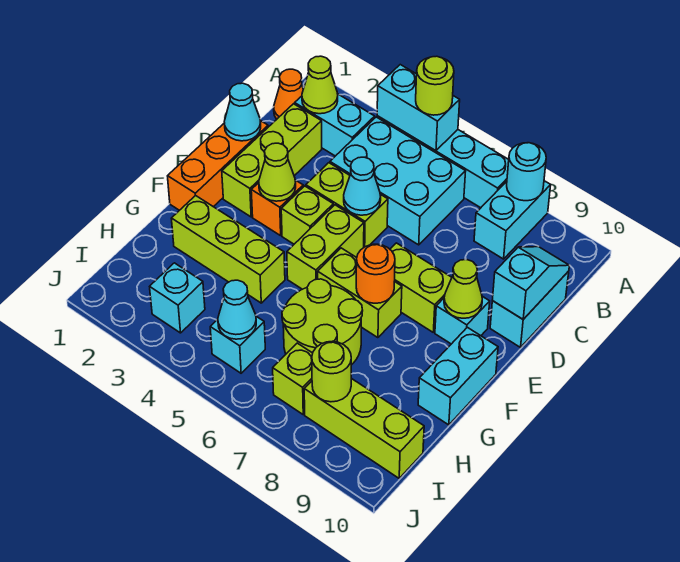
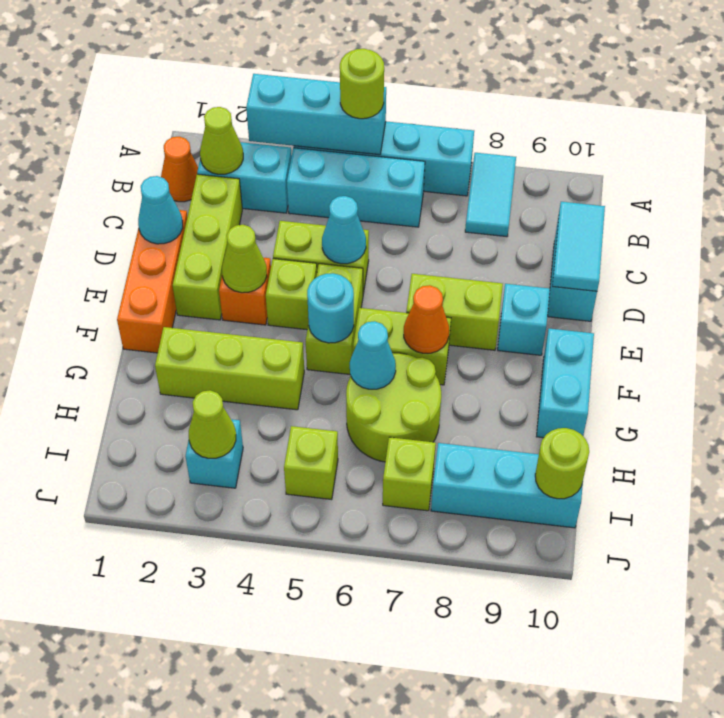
cyan 1x2 brick [377,65,460,151] -> cyan 1x3 brick [246,74,386,155]
cyan 1x2 brick [474,181,551,259] -> cyan 1x2 tile [465,153,516,237]
cyan 1x1 round brick [507,143,546,201] -> cyan 1x1 round brick moved to [307,273,354,343]
cyan 2x3 brick [330,117,466,245] -> cyan 1x3 brick [287,148,425,227]
cyan 1x2 slope [493,247,569,319] -> cyan 1x2 tile [552,202,605,291]
lime 1x1 cone [444,260,482,318] -> lime 1x1 cone moved to [189,390,236,458]
orange 1x1 round brick [356,244,395,303] -> orange 1x1 cone [404,285,449,353]
cyan 1x1 brick [210,316,265,373] -> lime 1x1 brick [284,426,338,500]
cyan 1x1 cone [218,280,256,339] -> cyan 1x1 cone moved to [350,321,396,389]
lime 1x3 brick [304,378,424,478] -> cyan 1x3 brick [431,443,583,528]
lime 1x1 round brick [312,341,351,402] -> lime 1x1 round brick moved to [535,428,589,499]

